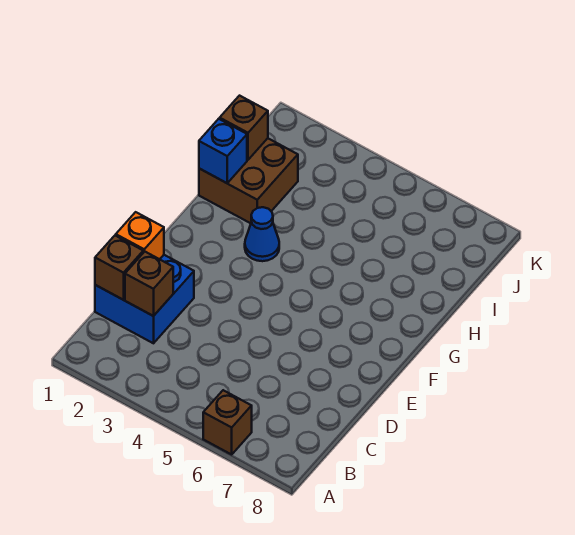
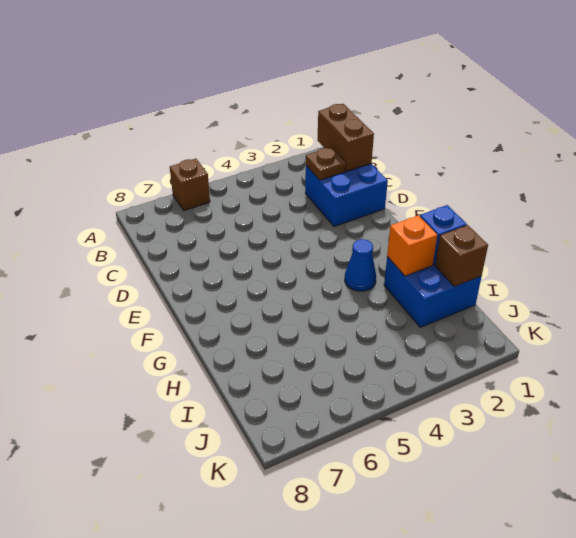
brown 1x1 brick [95,235,143,300] -> brown 1x2 brick [317,104,374,171]
brown 1x1 brick [125,252,173,316] -> brown 1x1 plate [306,147,346,180]
orange 1x1 brick [116,212,164,259] -> orange 1x1 brick moved to [387,215,437,276]
brown 2x2 brick [199,138,298,223] -> blue 2x2 brick [384,257,482,327]

